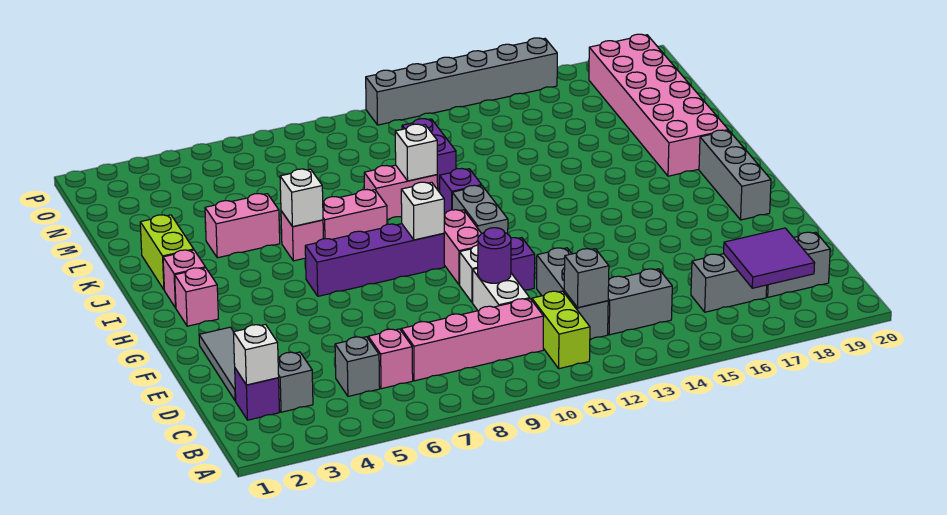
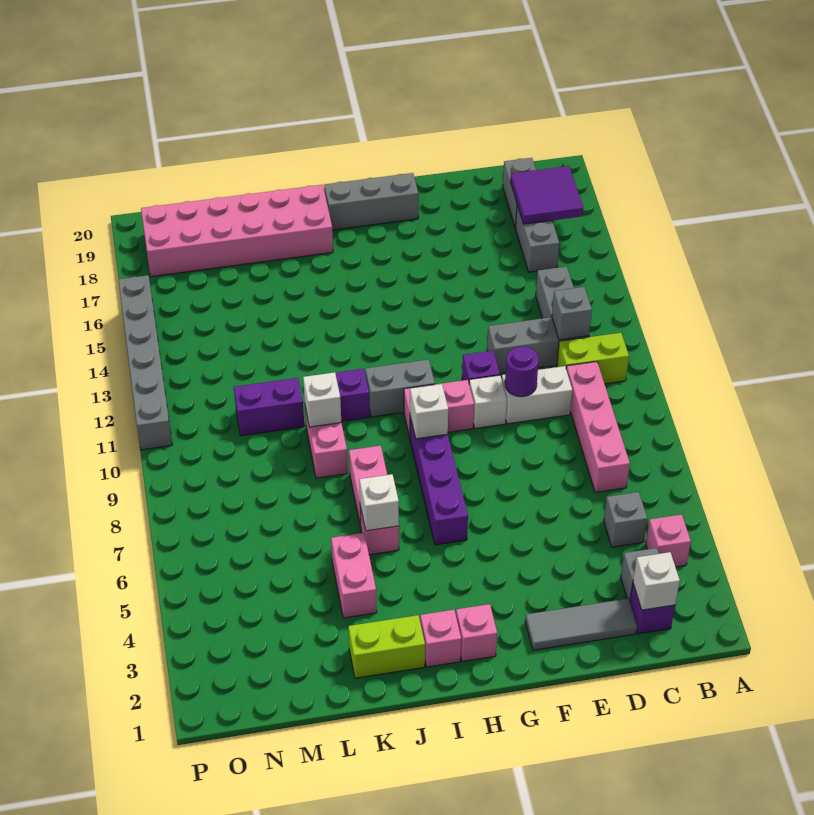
pink 1x1 brick [368,329,413,389] -> pink 1x1 brick moved to [646,514,691,567]

